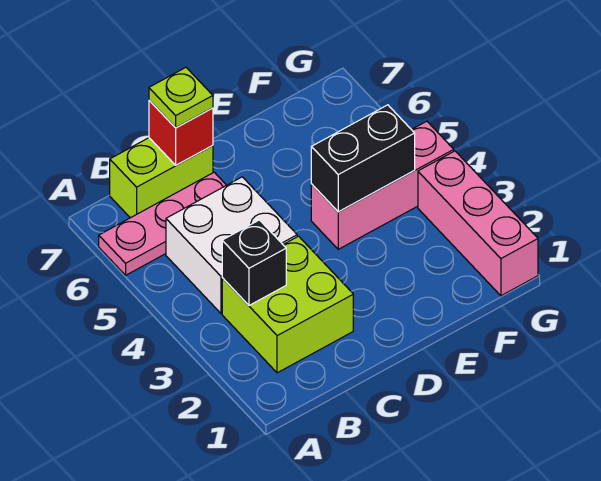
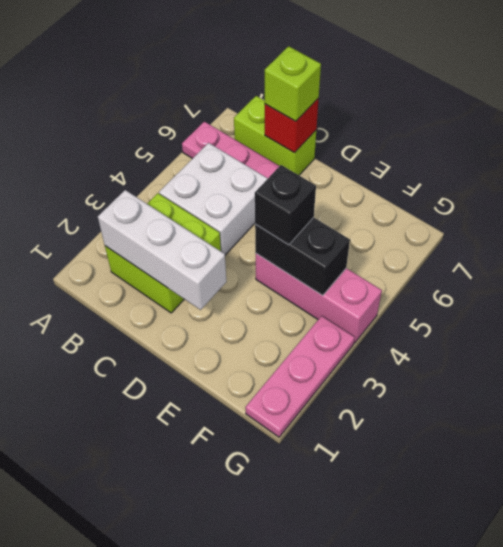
none -> white 1x3 brick [98,190,226,310]
black 1x1 brick [222,220,286,305] -> black 1x1 brick moved to [255,165,316,245]
lime 1x1 plate [149,68,213,128] -> lime 1x1 brick [265,46,321,121]
pink 1x3 brick [418,151,538,296] -> pink 1x3 plate [245,316,355,437]

